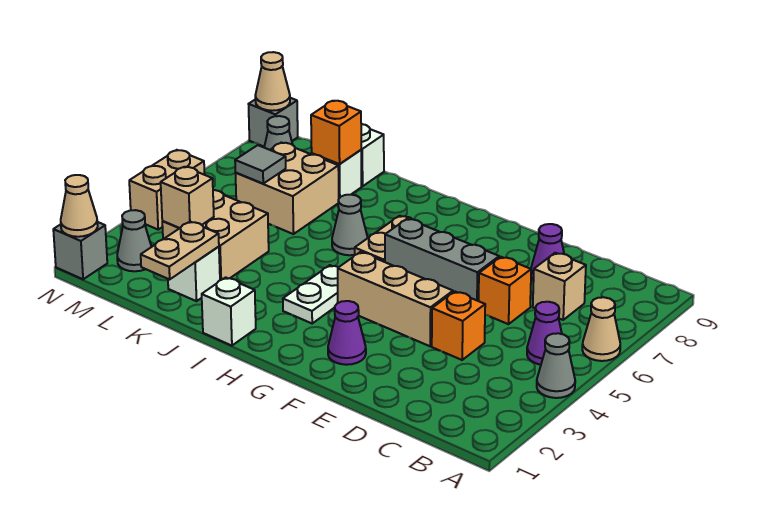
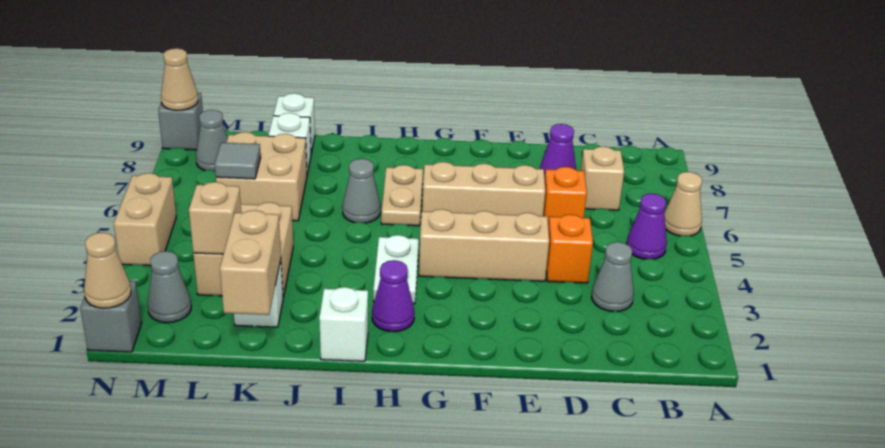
grey 1x1 cone [537,333,575,398] -> grey 1x1 cone moved to [592,242,634,312]
grey 1x3 brick [385,219,499,301] -> tan 1x3 brick [422,162,545,216]
purple 1x1 cone [328,301,366,365] -> purple 1x1 cone moved to [372,260,414,332]
tan 1x2 plate [141,222,219,279] -> tan 1x2 brick [220,210,281,315]
orange 1x1 brick [311,101,361,164] -> none

